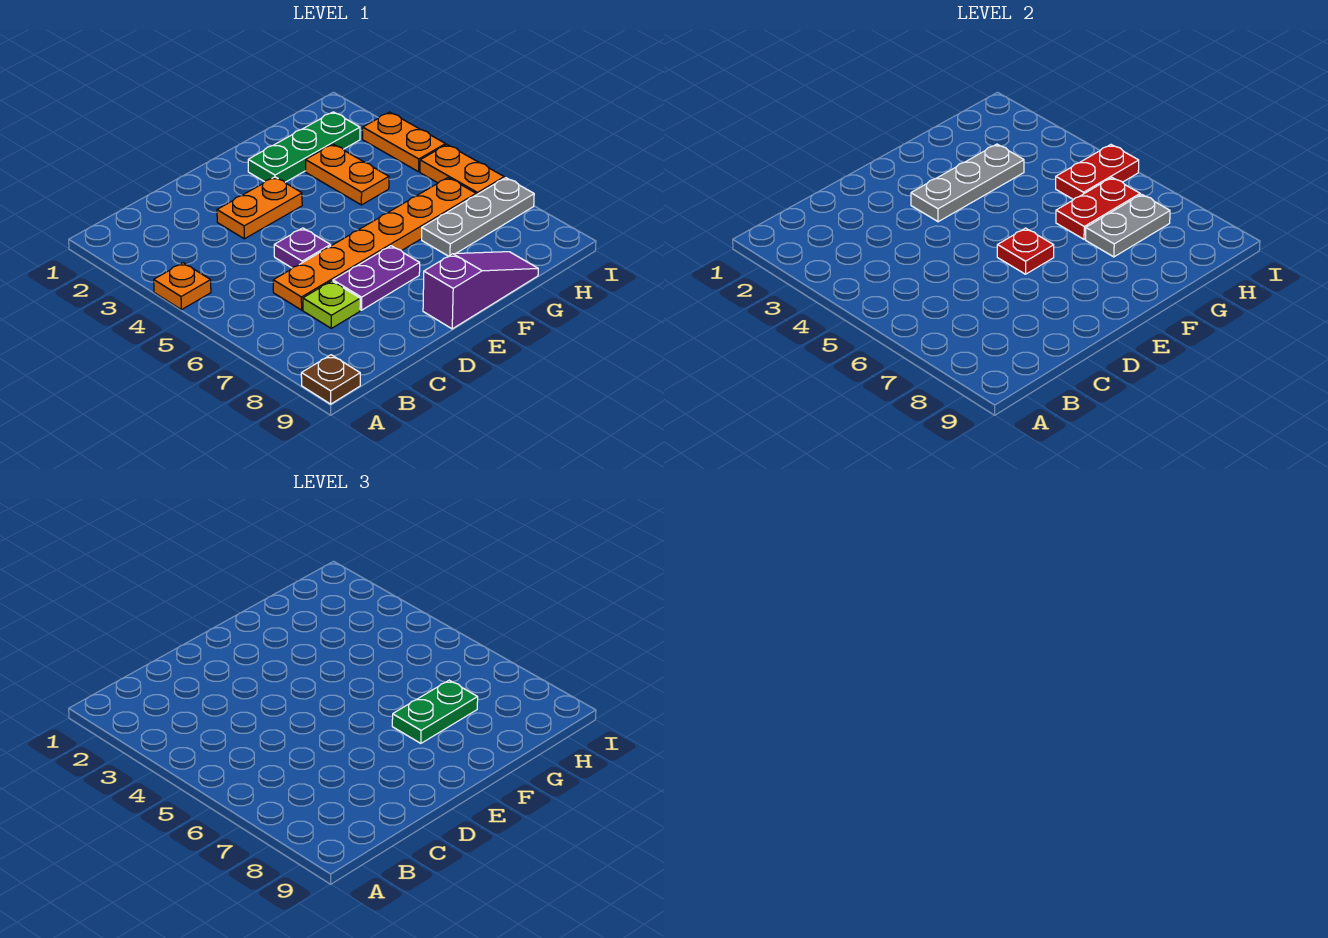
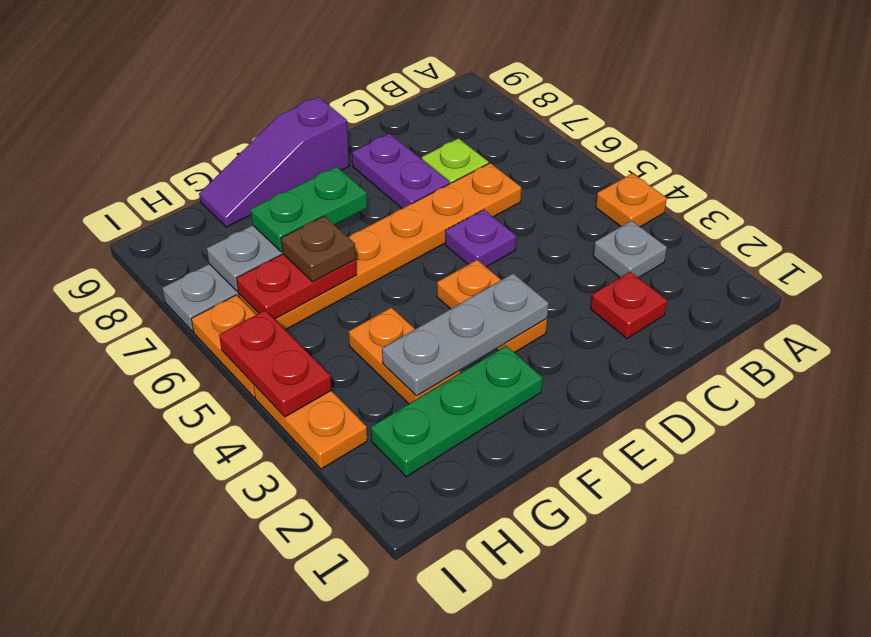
brown 1x1 plate [301,355,360,404] -> brown 1x1 plate moved to [281,216,356,282]
none -> grey 1x1 plate [593,221,667,278]
orange 1x2 plate [217,177,302,239] -> orange 1x2 plate turned to [437,260,547,353]
purple 1x2 plate [333,246,420,310] -> purple 1x2 plate turned to [352,134,450,208]
red 1x1 plate [997,228,1054,274] -> red 1x1 plate moved to [591,272,667,339]
red 1x2 plate [1056,145,1139,200] -> red 1x2 plate turned to [219,310,331,417]

